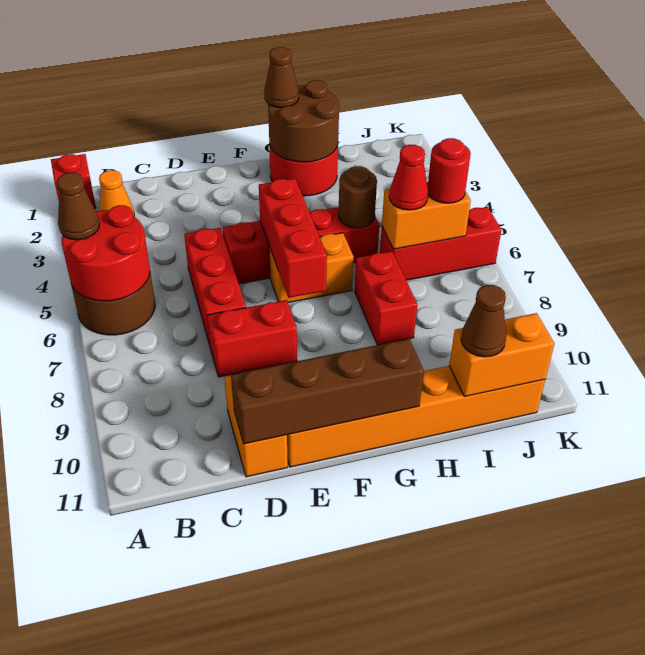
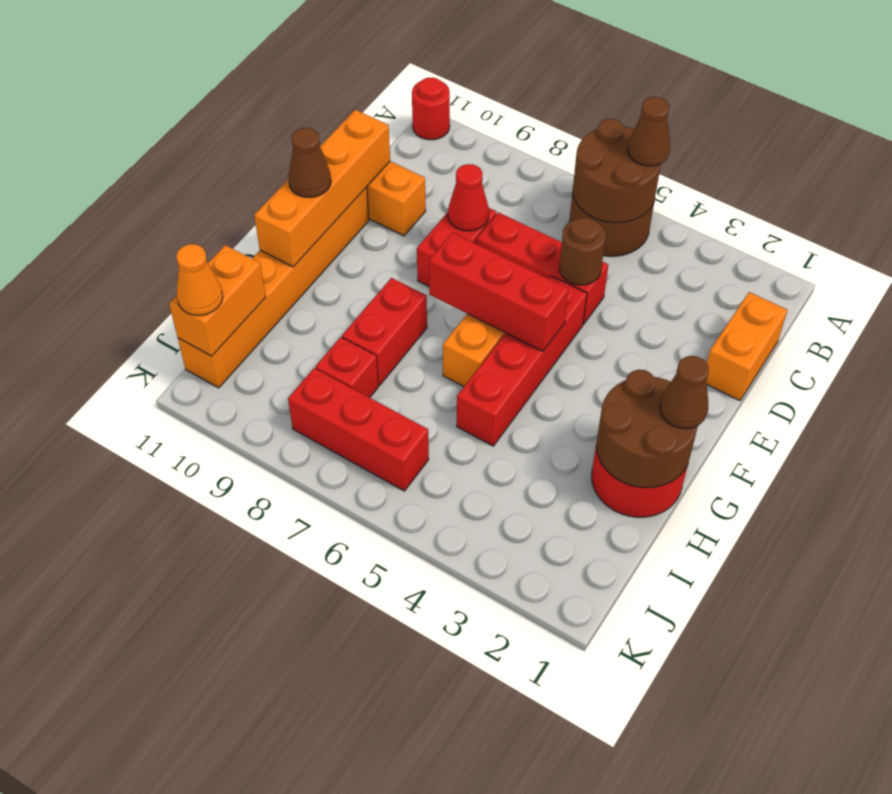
red 1x1 brick [51,154,96,209] -> red 1x1 brick moved to [315,337,378,398]
red 2x2 round brick [62,205,150,301] -> brown 2x2 round brick [573,119,661,223]
orange 1x1 cone [99,170,134,217] -> orange 1x1 cone moved to [176,244,223,316]
brown 1x4 brick [231,339,424,444] -> orange 1x4 brick [254,110,390,267]
brown 1x1 round brick [338,166,377,228] -> brown 1x1 round brick moved to [559,218,606,285]
red 1x2 brick [355,251,417,345] -> red 1x2 brick turned to [342,278,427,385]
red 1x3 brick [380,207,502,280] -> red 1x3 brick turned to [288,368,429,491]
orange 1x2 brick [382,182,471,249] -> orange 1x2 brick moved to [706,292,787,400]
red 1x1 cone [389,145,428,210] -> red 1x1 cone moved to [448,164,489,231]
brown 1x1 cone [461,285,506,357] -> brown 1x1 cone moved to [288,128,331,198]
red 1x1 round brick [428,138,471,203] -> red 1x1 round brick moved to [412,77,450,140]

